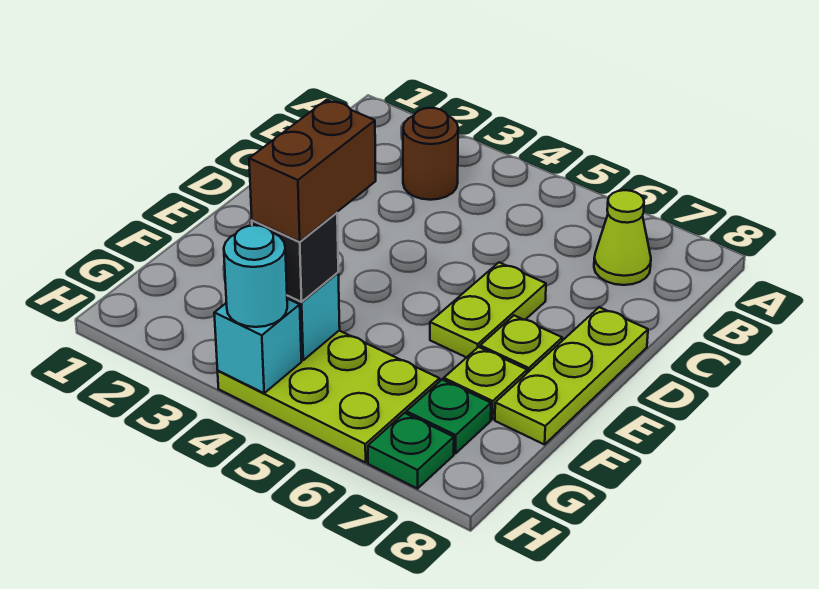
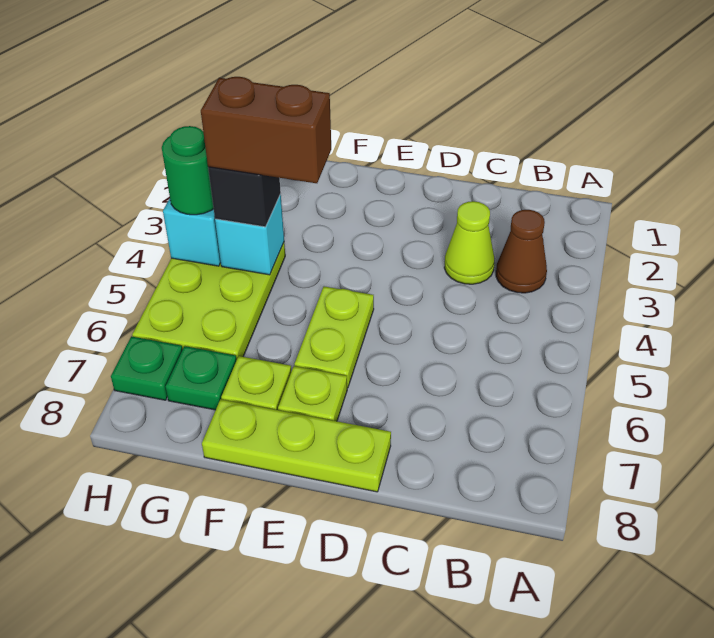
brown 1x1 round brick [403,108,458,200] -> brown 1x1 cone [496,210,547,293]
lime 1x1 cone [594,190,651,285] -> lime 1x1 cone moved to [444,201,494,284]
lime 1x2 plate [430,262,546,358] -> lime 1x2 plate turned to [294,286,374,388]
cyan 1x1 round brick [224,225,287,327] -> green 1x1 round brick [162,126,214,215]

